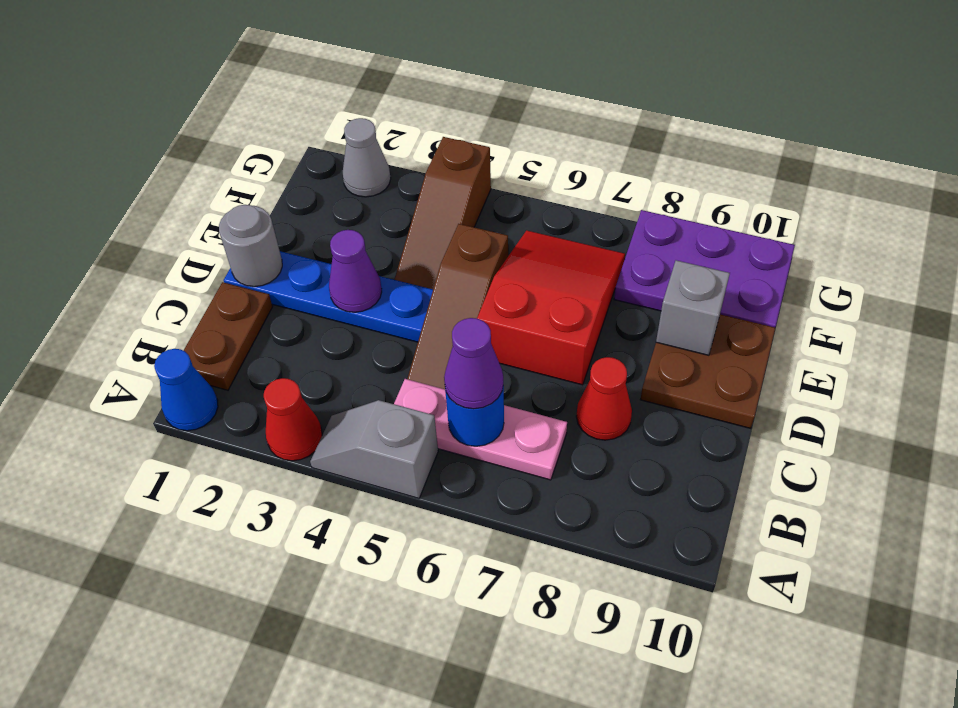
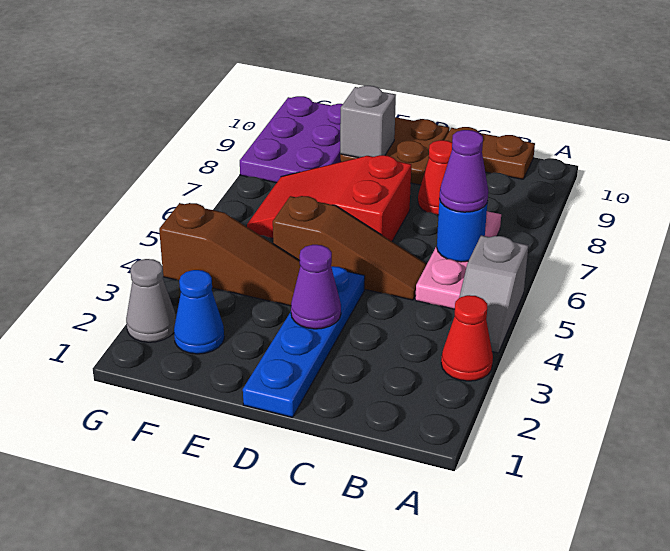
blue 1x1 cone [154,349,218,431] -> blue 1x1 cone moved to [174,270,224,354]
brown 1x2 plate [184,282,273,390] -> brown 1x2 plate moved to [445,127,535,179]
grey 1x1 round brick [219,205,282,287] -> none

